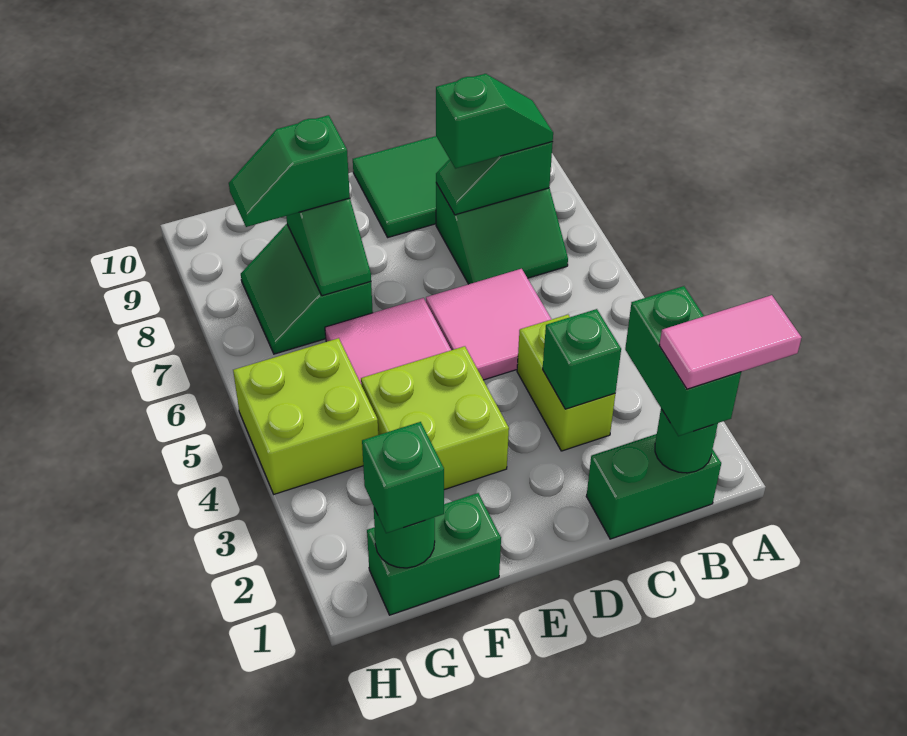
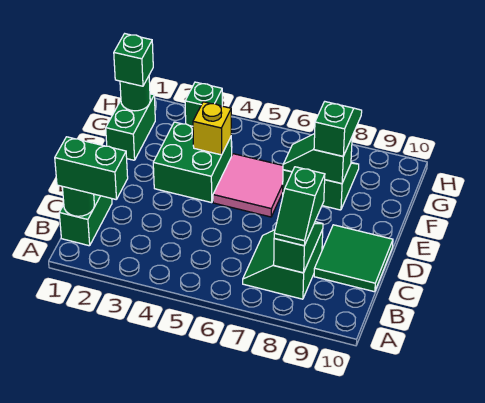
pink 1x2 tile [659,295,802,389] -> none
lime 1x2 brick [517,315,615,451] -> none
green 1x1 brick [543,309,621,409] -> green 1x1 brick moved to [185,82,222,126]
pink 2x2 tile [426,269,551,380] -> none
lime 2x2 brick [361,346,509,490] -> green 2x2 brick [153,122,232,203]
none -> yellow 1x1 brick [193,102,231,155]
lime 2x2 brick [233,338,378,494] -> none

